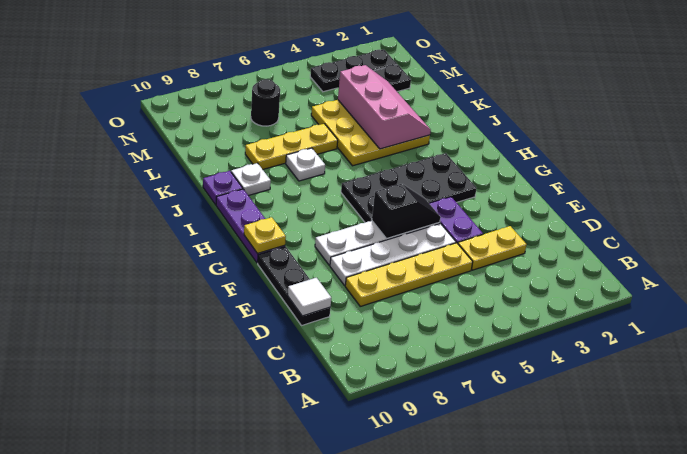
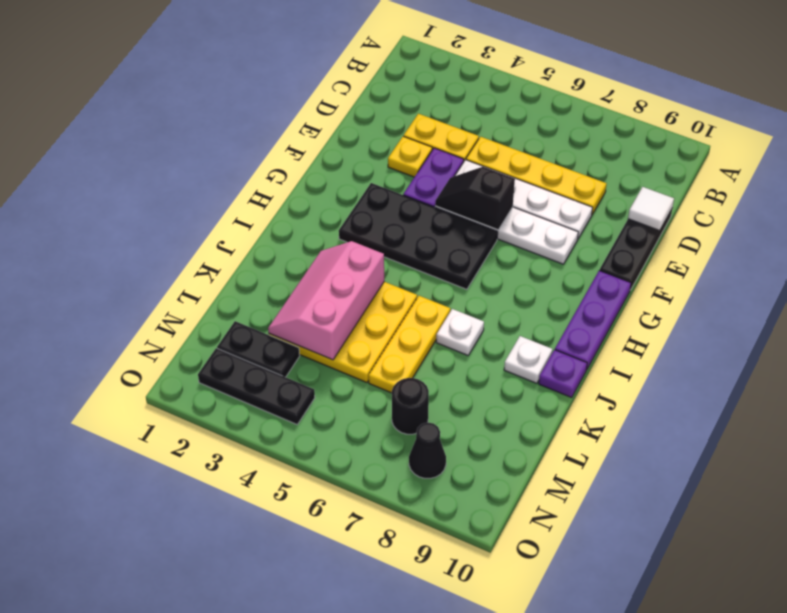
yellow 1x1 plate [244,217,286,254] -> yellow 1x1 plate moved to [388,136,432,177]
yellow 1x3 plate [245,124,338,169] -> yellow 1x3 plate turned to [369,296,450,393]
none -> black 1x1 cone [409,422,446,478]

